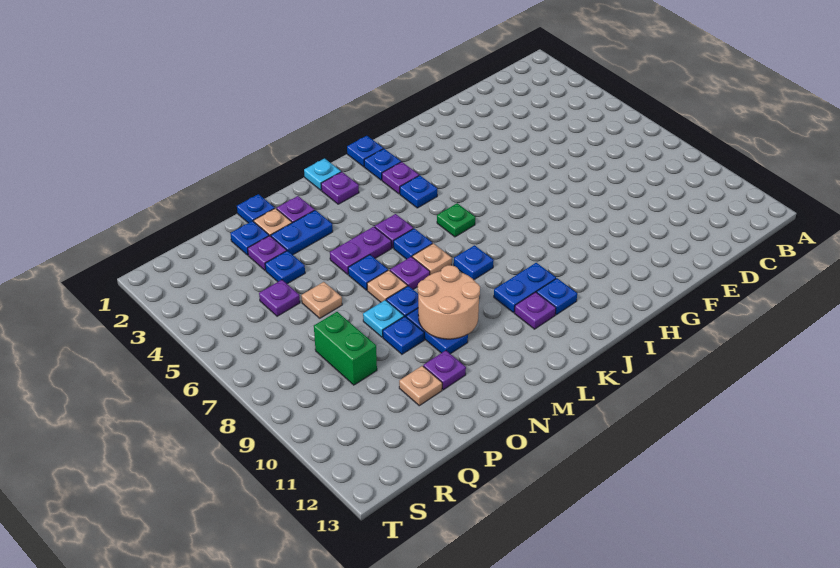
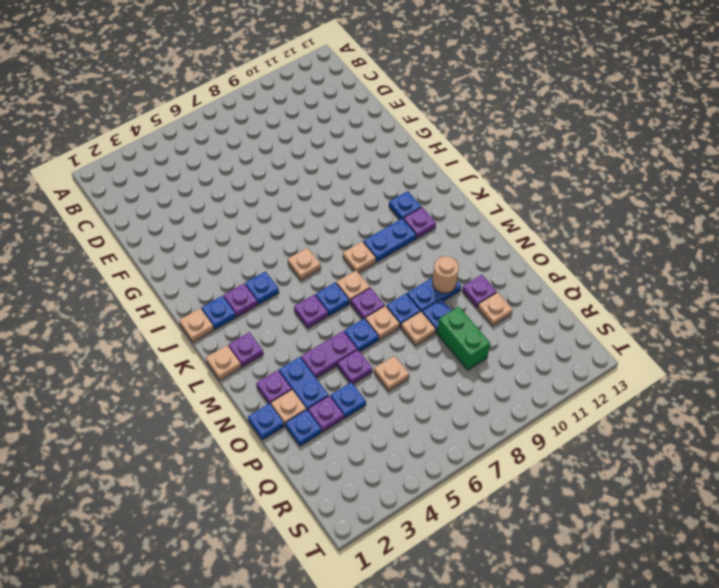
blue 1x1 plate [347,136,383,167] -> tan 1x1 plate [179,308,214,342]
green 1x1 plate [437,203,475,237] -> tan 1x1 plate [288,248,321,280]
blue 1x2 plate [494,263,556,313] -> blue 1x2 plate turned to [363,218,416,262]
blue 1x1 plate [454,245,494,280] -> tan 1x1 plate [343,241,376,273]
cyan 1x1 plate [304,158,341,190] -> tan 1x1 plate [206,345,241,380]
purple 1x2 plate [330,227,392,274] -> purple 1x2 plate turned to [301,331,357,378]
tan 2x2 round brick [418,265,480,339] -> tan 1x1 round brick [432,256,459,293]
cyan 1x1 plate [363,300,404,337] -> tan 1x1 plate [401,312,436,346]
purple 1x1 plate [259,280,300,316] -> purple 1x1 plate moved to [337,350,372,384]
green 1x2 brick [314,312,377,385] -> green 1x2 brick turned to [437,307,490,370]

